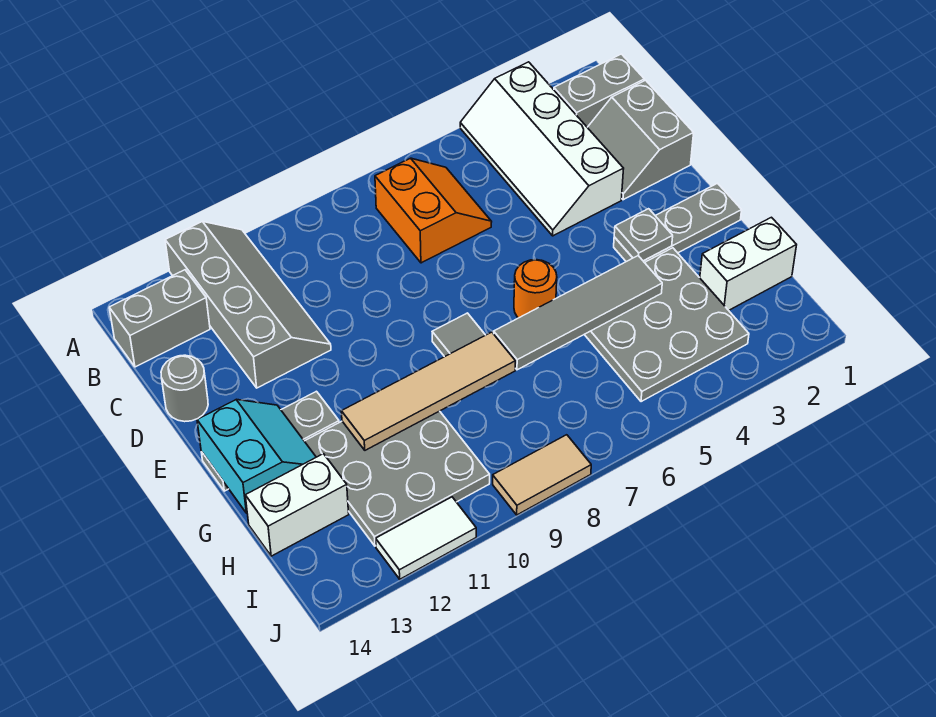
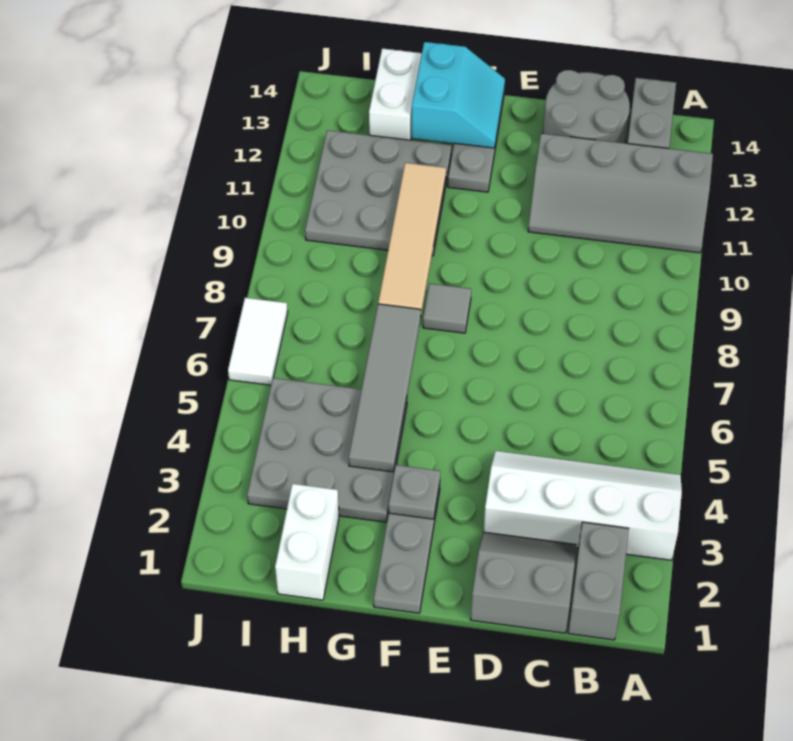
orange 2x2 slope [375,158,492,263] -> none
grey 1x1 round brick [161,355,208,422] -> grey 2x2 round brick [543,70,630,143]
orange 1x1 round brick [514,260,557,318] -> none
cyan 2x2 slope [197,400,316,513] -> cyan 2x2 slope turned to [412,42,505,148]
tan 1x2 tile [493,435,591,515] -> none
white 1x2 tile [376,497,476,579] -> white 1x2 tile moved to [228,298,288,385]

